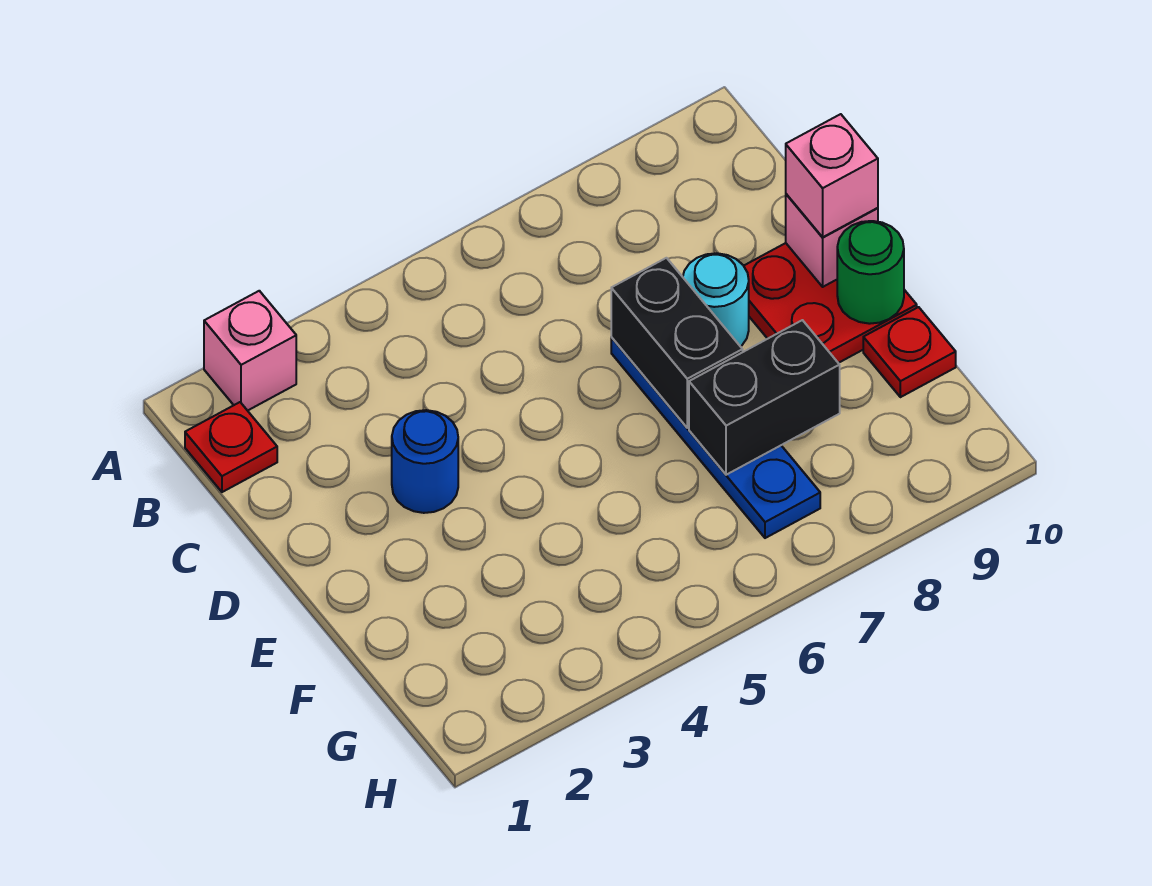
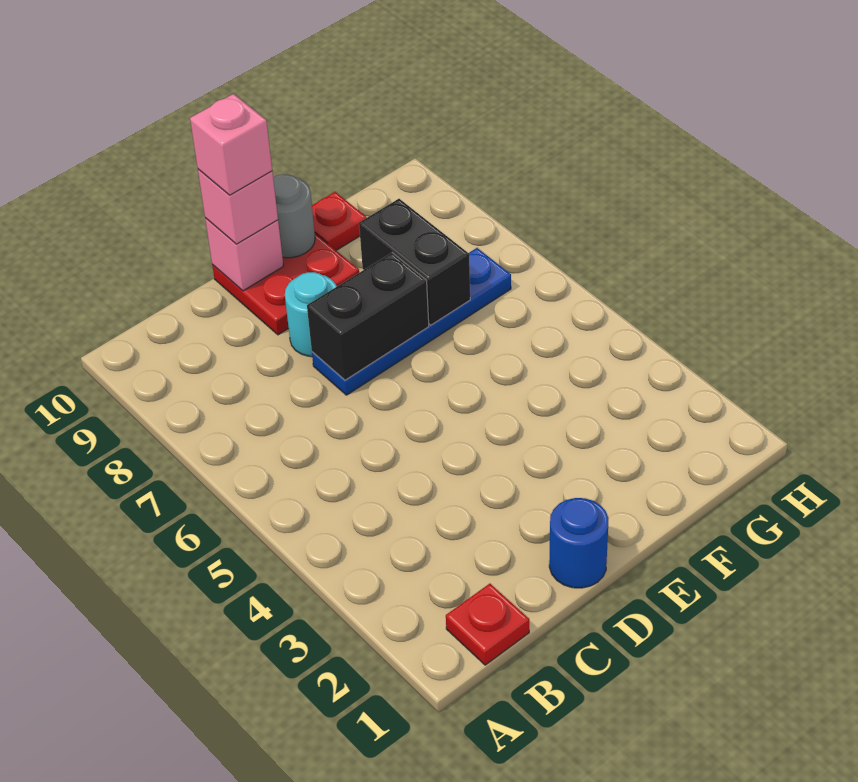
pink 1x1 brick [204,291,296,411] -> pink 1x1 brick moved to [190,94,272,195]
blue 1x1 round brick [392,410,458,513] -> blue 1x1 round brick moved to [549,498,609,588]
green 1x1 round brick [837,221,904,324] -> grey 1x1 round brick [273,174,315,258]

